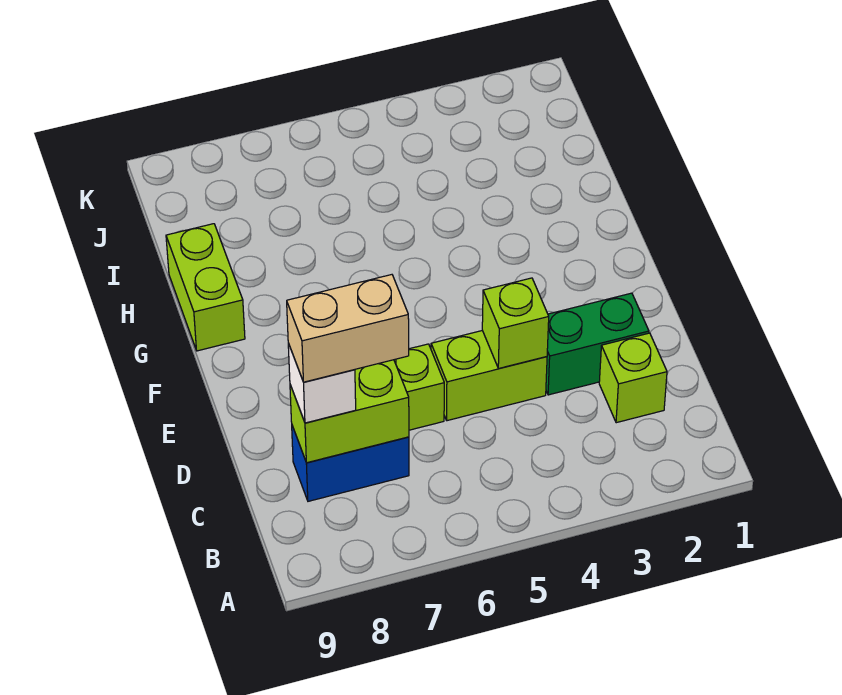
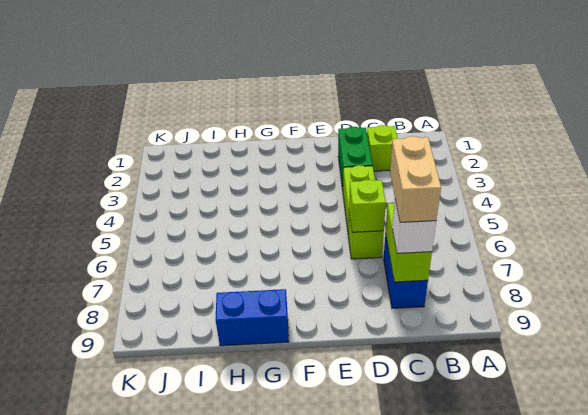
lime 1x1 brick [482,278,549,368] -> lime 1x1 brick moved to [349,180,386,232]
lime 1x2 brick [166,224,245,351] -> blue 1x2 brick [216,289,289,346]

